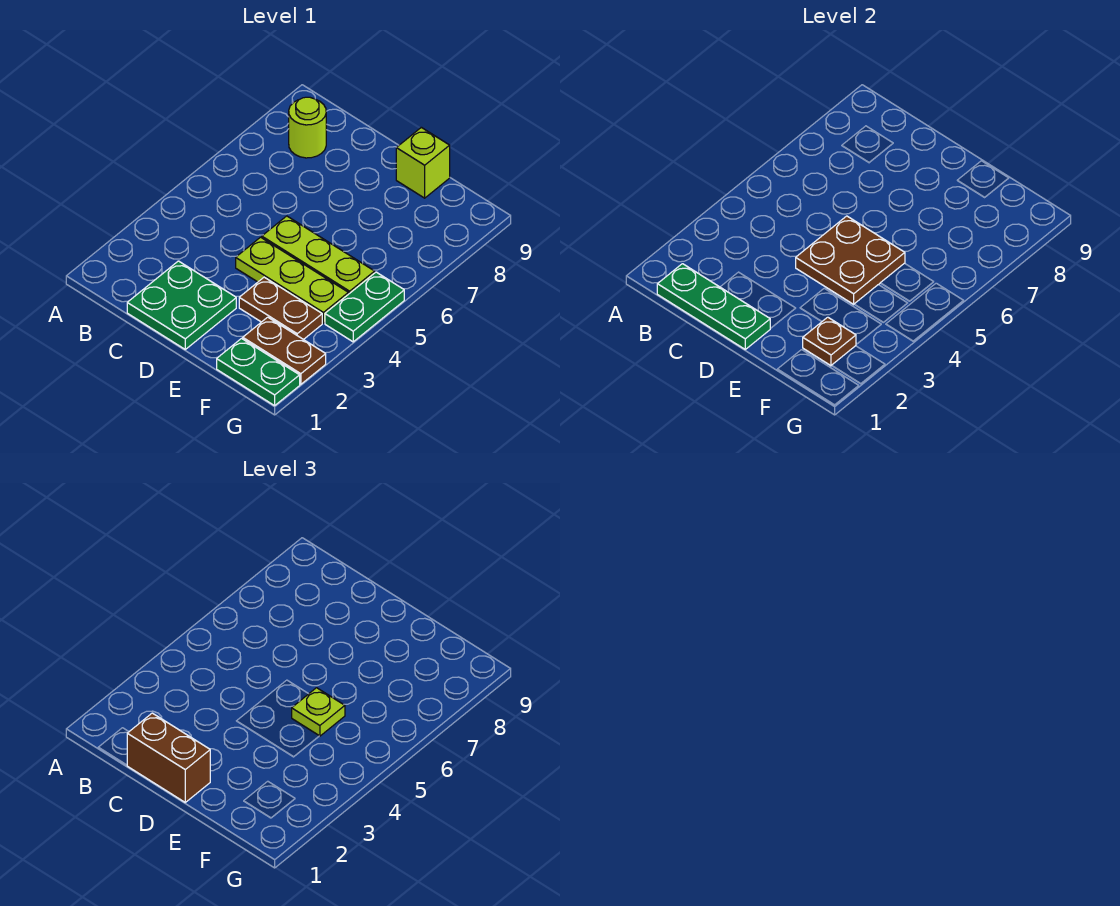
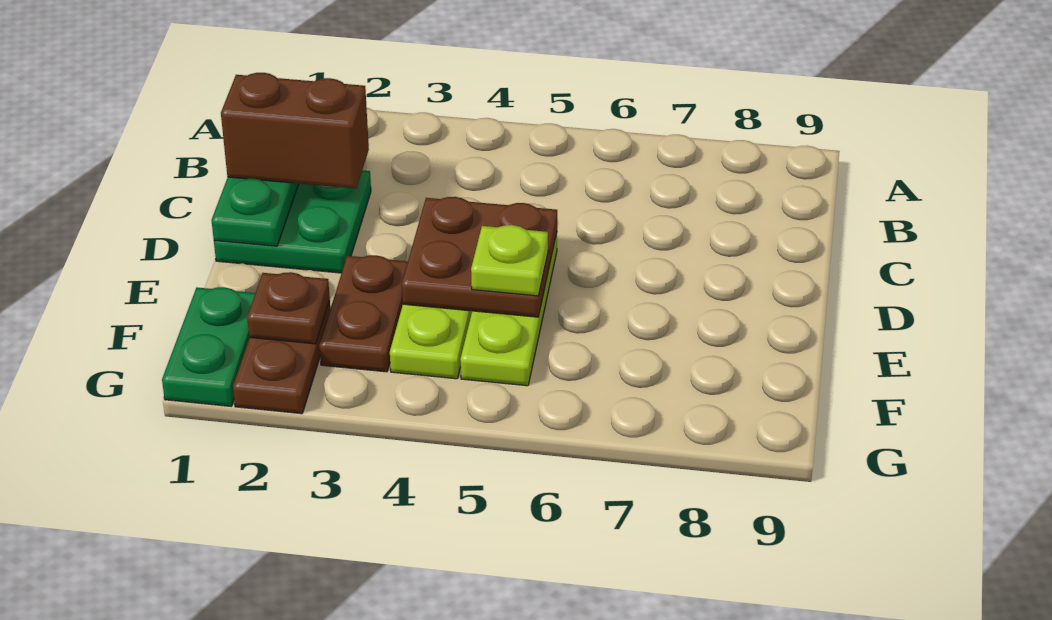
lime 1x1 round brick [289,97,326,158] -> none
brown 1x2 brick [127,713,210,802] -> brown 1x2 brick turned to [221,73,369,189]
lime 1x1 brick [396,127,450,198] -> none
green 1x2 plate [325,272,404,342] -> none

